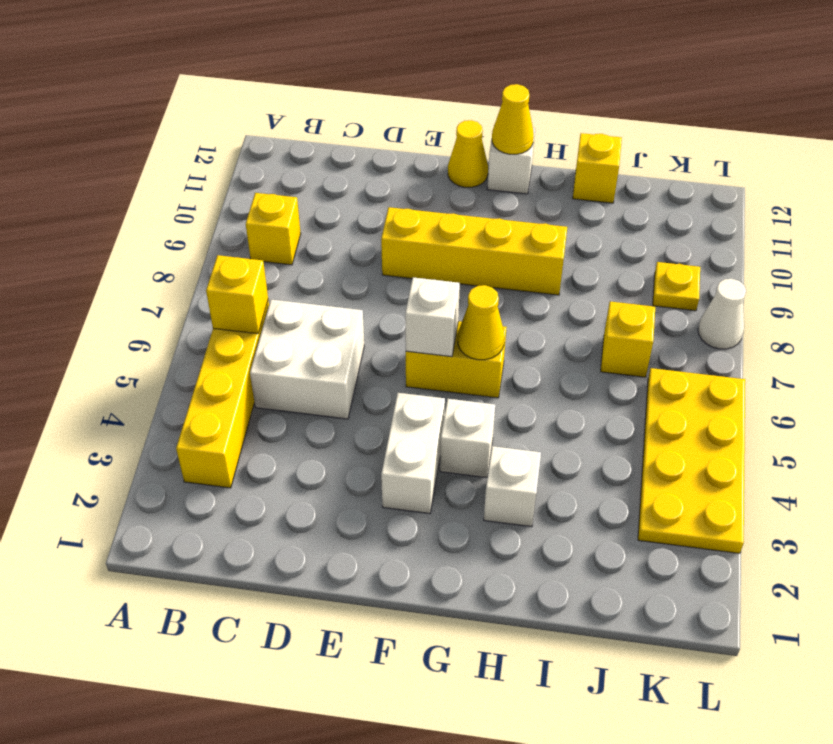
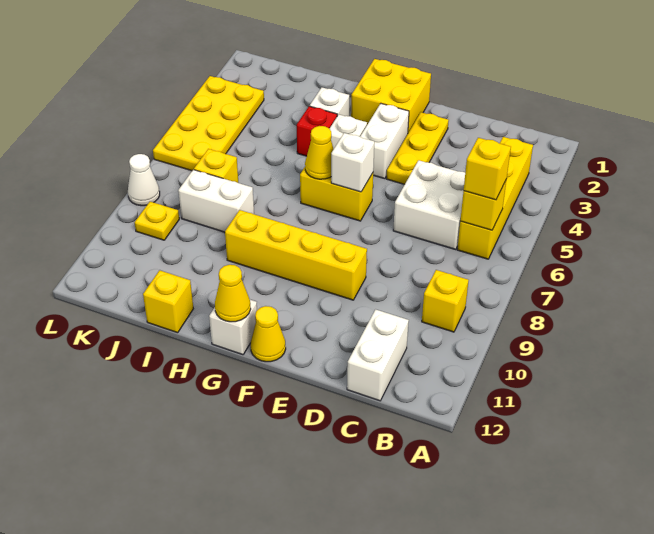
none -> yellow 1x1 brick [464,138,511,200]
none -> white 1x2 brick [347,309,409,401]
none -> yellow 1x3 plate [386,112,449,184]
none -> yellow 2x2 brick [351,59,431,132]
none -> red 1x1 brick [297,106,337,156]
none -> white 1x2 brick [178,170,254,232]

